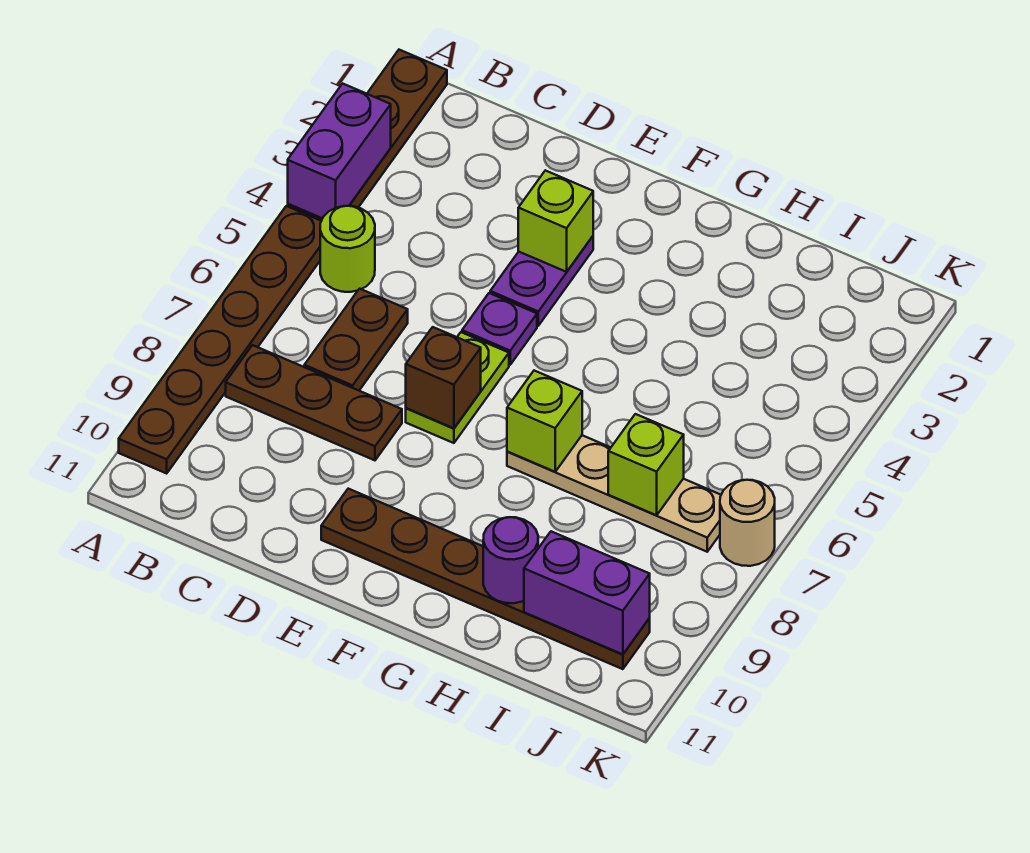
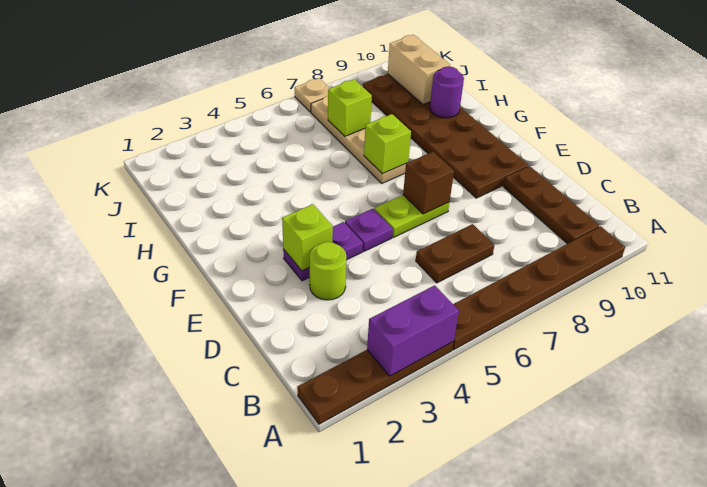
lime 1x1 round brick [320,206,375,292] -> lime 1x1 round brick moved to [309,242,346,300]
brown 1x3 plate [226,345,402,460] -> brown 1x3 plate moved to [503,166,599,244]
brown 1x6 plate [321,489,650,669] -> brown 2x6 plate [363,74,528,198]
purple 1x2 brick [524,531,650,654] -> tan 1x2 brick [388,35,450,104]
tan 1x1 round brick [720,480,775,566] -> tan 1x1 plate [295,78,330,112]

